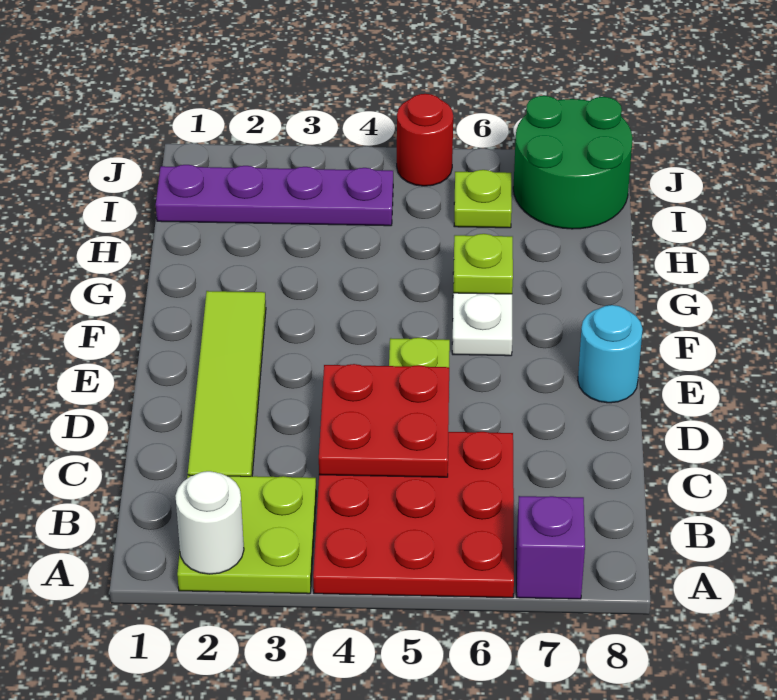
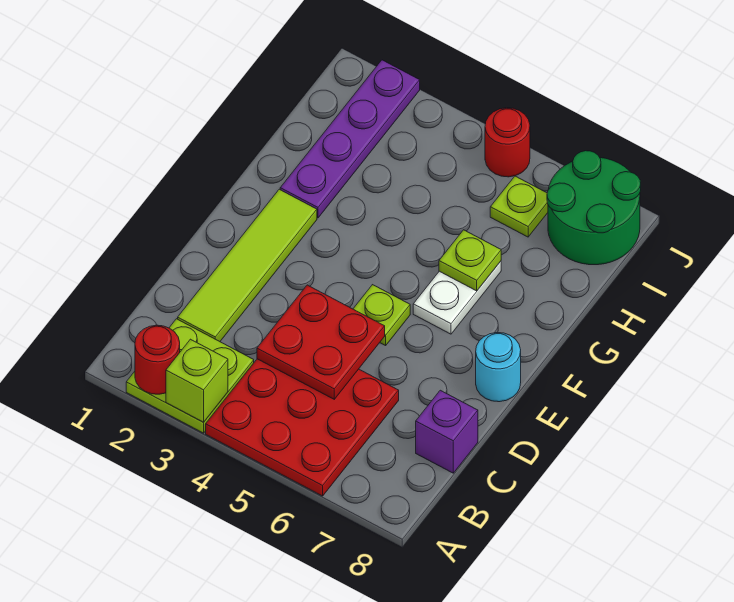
white 1x1 round brick [175,471,244,574] -> red 1x1 round brick [135,325,180,394]
none -> lime 1x1 brick [166,339,228,422]
purple 1x1 brick [516,496,585,599] -> purple 1x1 brick moved to [416,390,478,473]
purple 1x4 plate [156,165,393,226] -> purple 1x4 plate turned to [280,60,420,218]

